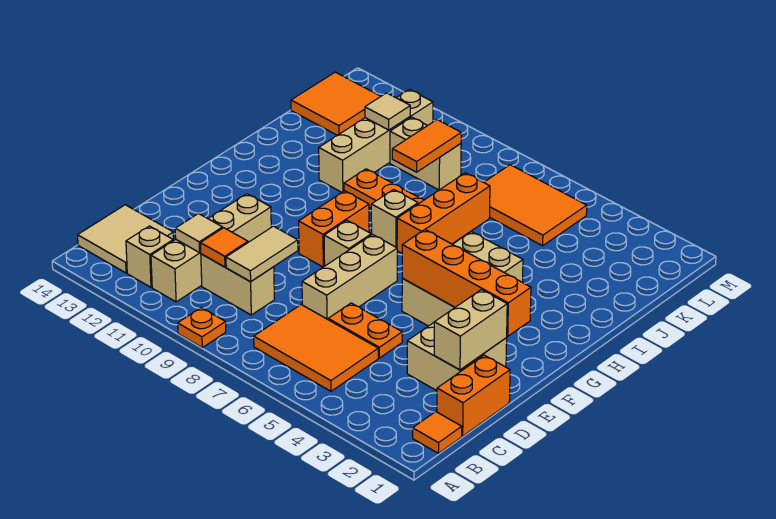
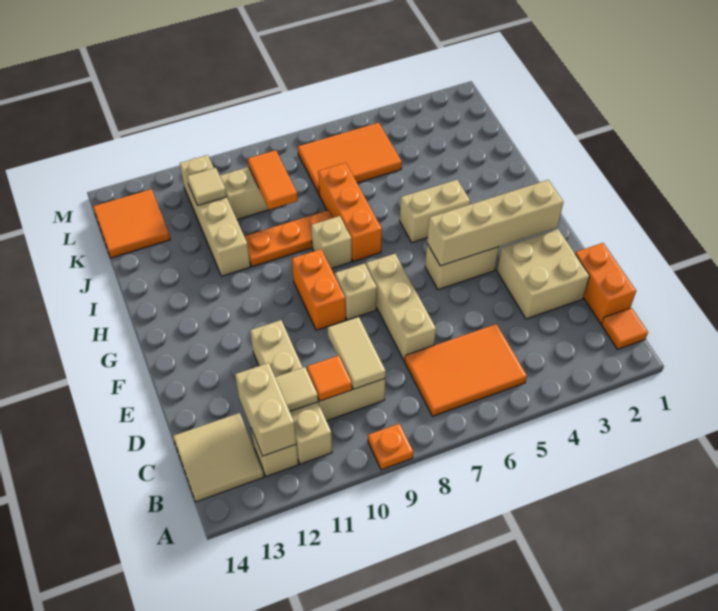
tan 1x2 brick [434,290,507,370] -> tan 1x2 brick moved to [235,363,296,456]
orange 1x2 plate [328,303,402,358] -> none
orange 1x4 brick [402,230,531,336] -> tan 1x4 brick [427,180,563,266]

